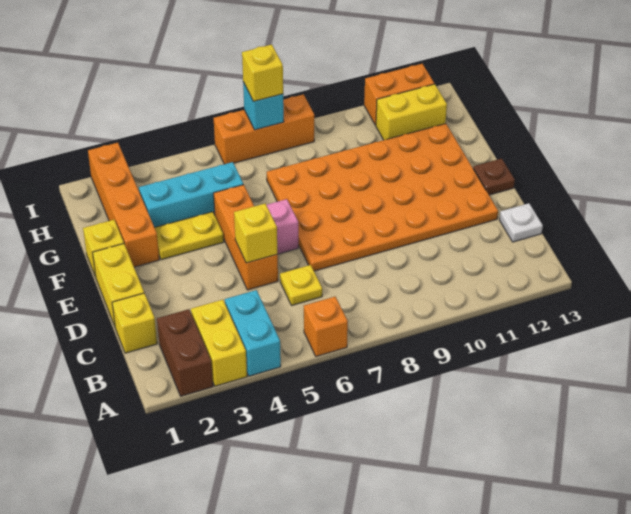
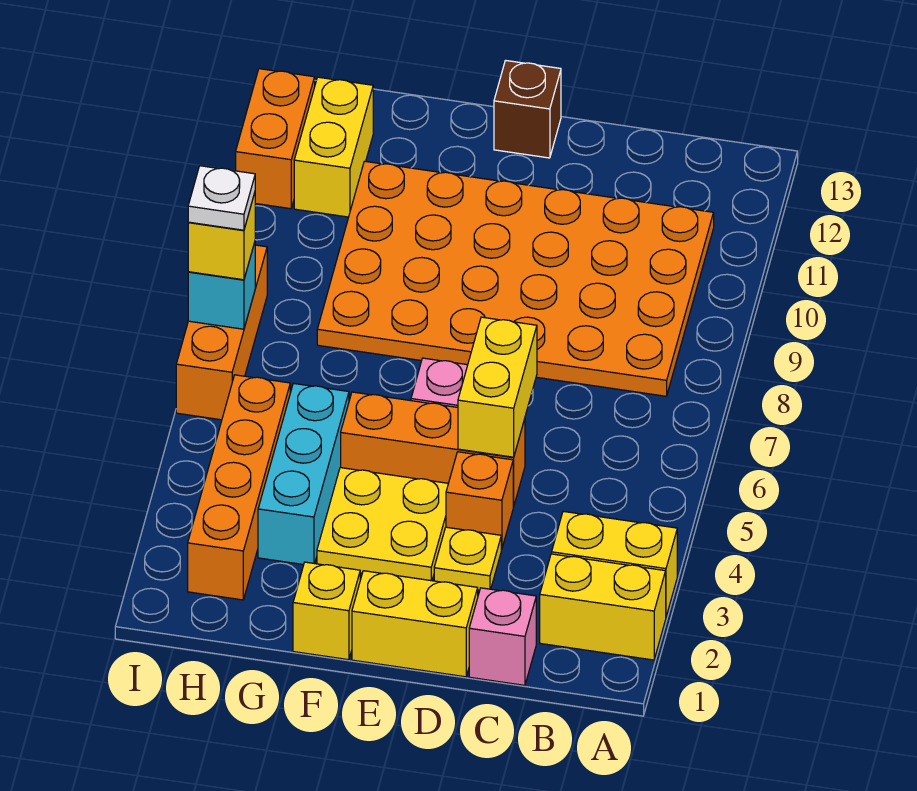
brown 1x2 brick [157,309,213,396] -> yellow 1x2 brick [540,554,666,660]
cyan 1x2 brick [225,290,281,376] -> none
orange 1x1 brick [304,297,348,356] -> orange 1x1 brick moved to [446,452,514,549]
yellow 1x1 brick [112,293,157,353] -> pink 1x1 brick [469,588,536,685]
yellow 1x1 plate [280,265,322,305] -> yellow 1x1 plate moved to [434,527,501,590]
white 1x1 plate [499,203,543,242] -> white 1x1 plate moved to [188,166,255,230]
yellow 1x1 brick [234,203,277,263] -> yellow 1x2 brick [458,317,537,457]
orange 4x6 plate [267,124,498,271] -> orange 4x6 plate turned to [317,161,714,396]
brown 1x1 plate [473,159,515,195] -> brown 1x1 brick [494,60,561,158]
orange 1x4 brick [88,143,159,267] -> orange 1x4 brick turned to [188,375,290,600]
yellow 1x2 plate [155,212,224,260] -> yellow 2x2 plate [317,468,448,581]

